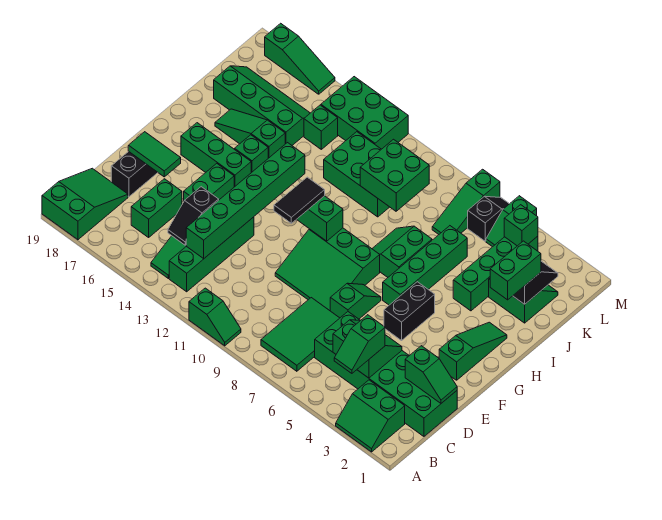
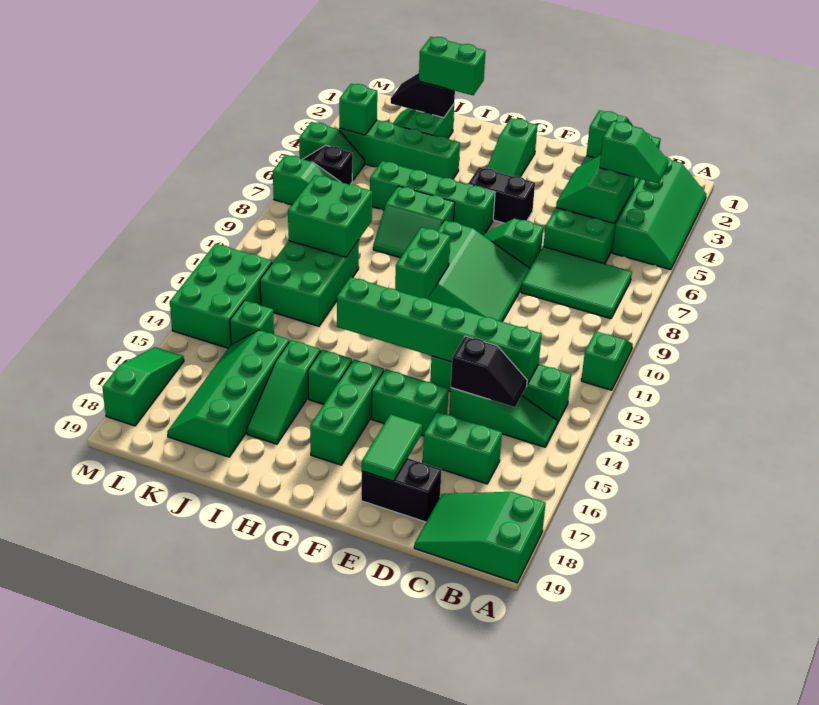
green 2x2 slope [336,380,405,452] -> green 2x4 slope [612,157,706,270]
green 1x3 slope [439,322,507,380] -> green 1x3 slope turned to [487,118,537,177]
black 1x2 tile [274,177,325,223] -> none

